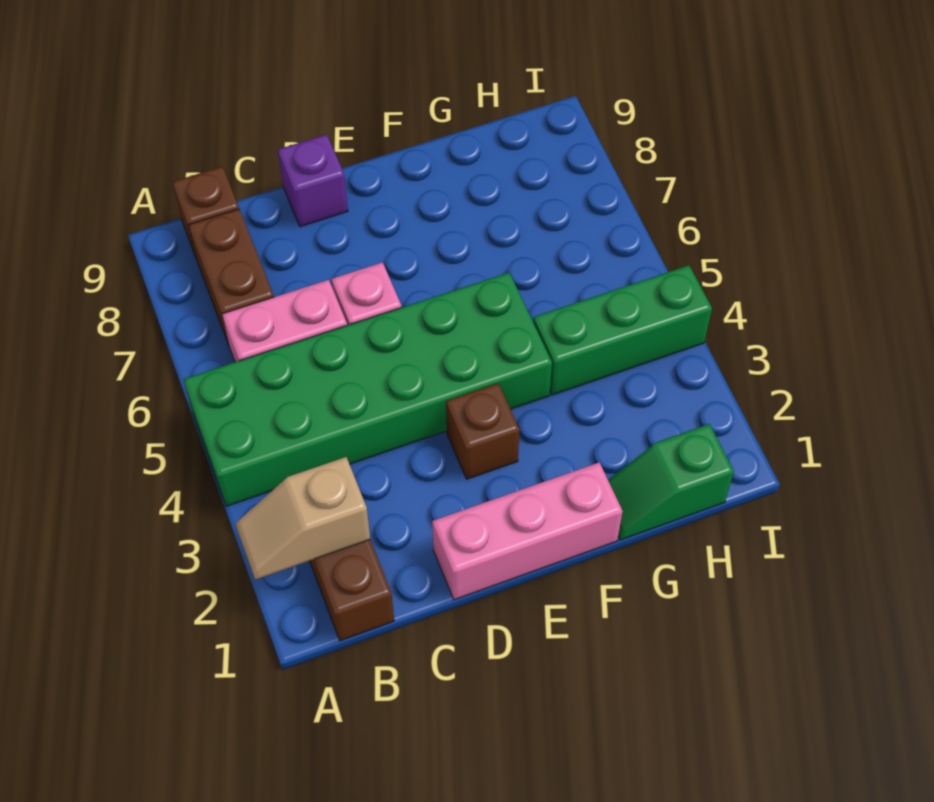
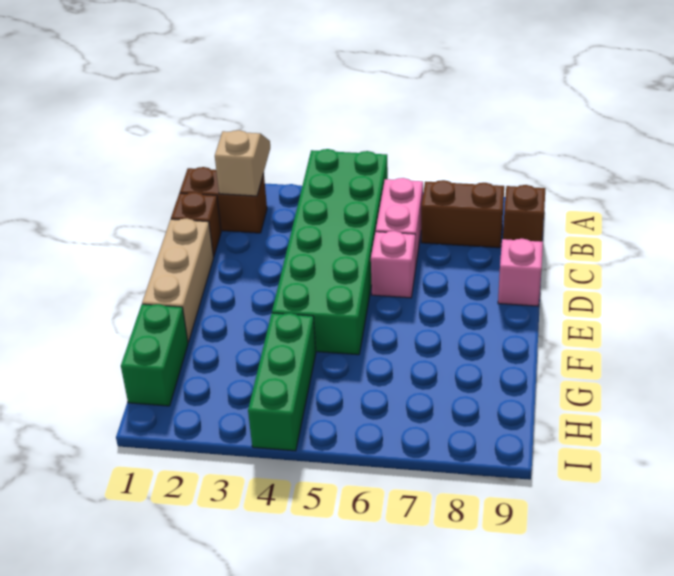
pink 1x3 brick [432,462,623,600] -> tan 1x3 brick [142,218,213,342]
purple 1x1 brick [278,134,348,227] -> pink 1x1 brick [498,239,543,306]
brown 1x1 brick [446,383,520,479] -> brown 1x1 brick moved to [171,192,221,257]
green 1x2 slope [608,424,734,540] -> green 1x2 brick [121,304,188,406]

